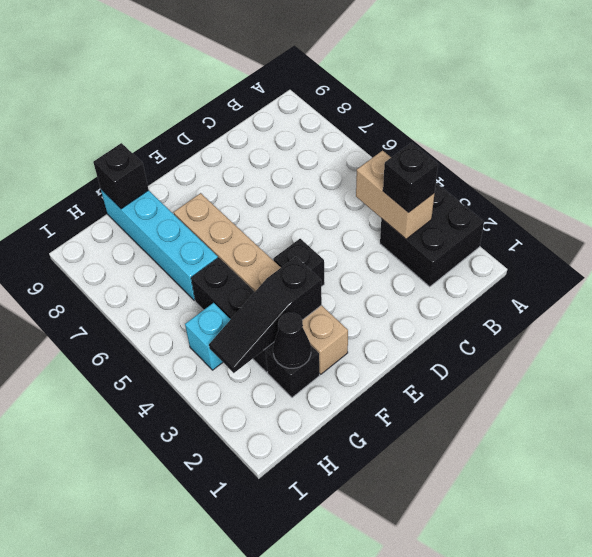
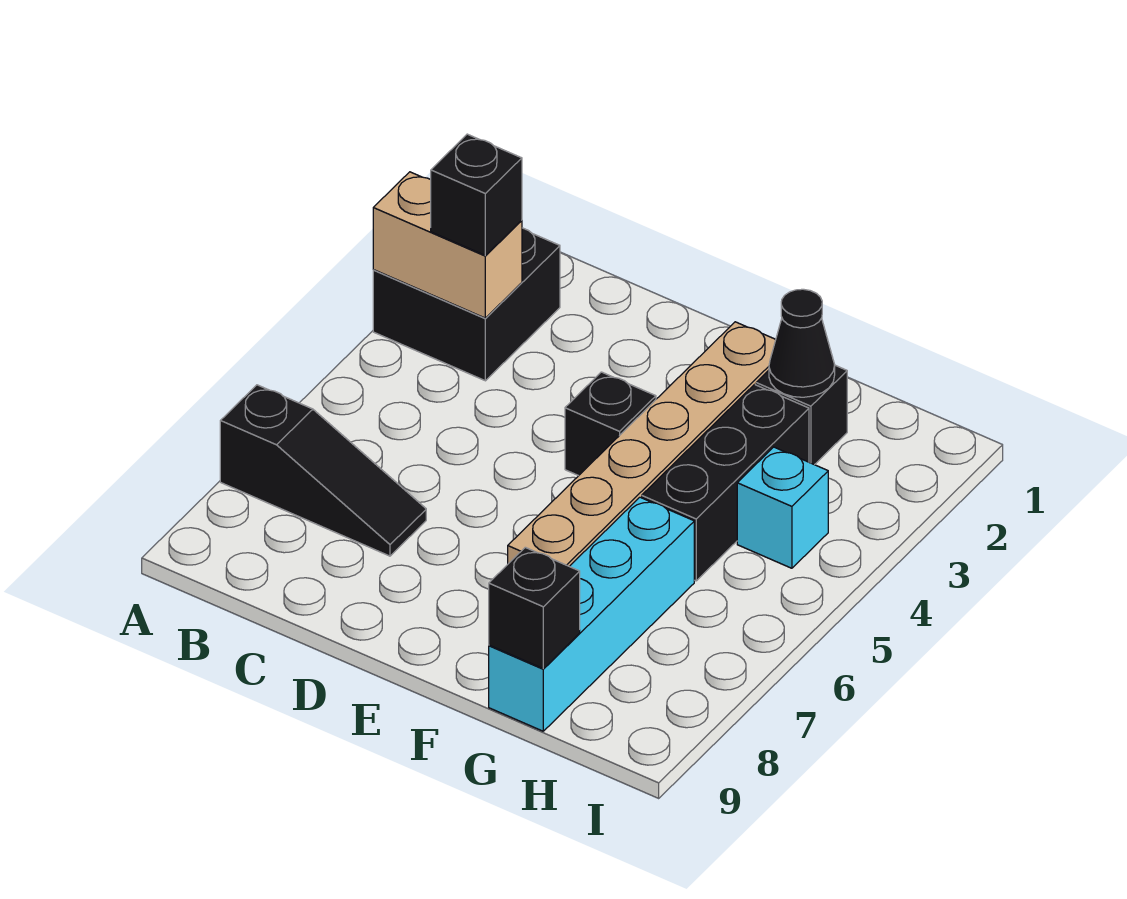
tan 1x2 brick [356,151,435,239] -> tan 1x2 brick turned to [373,172,522,318]
black 1x3 slope [209,257,322,373] -> black 1x3 slope moved to [220,385,426,556]

